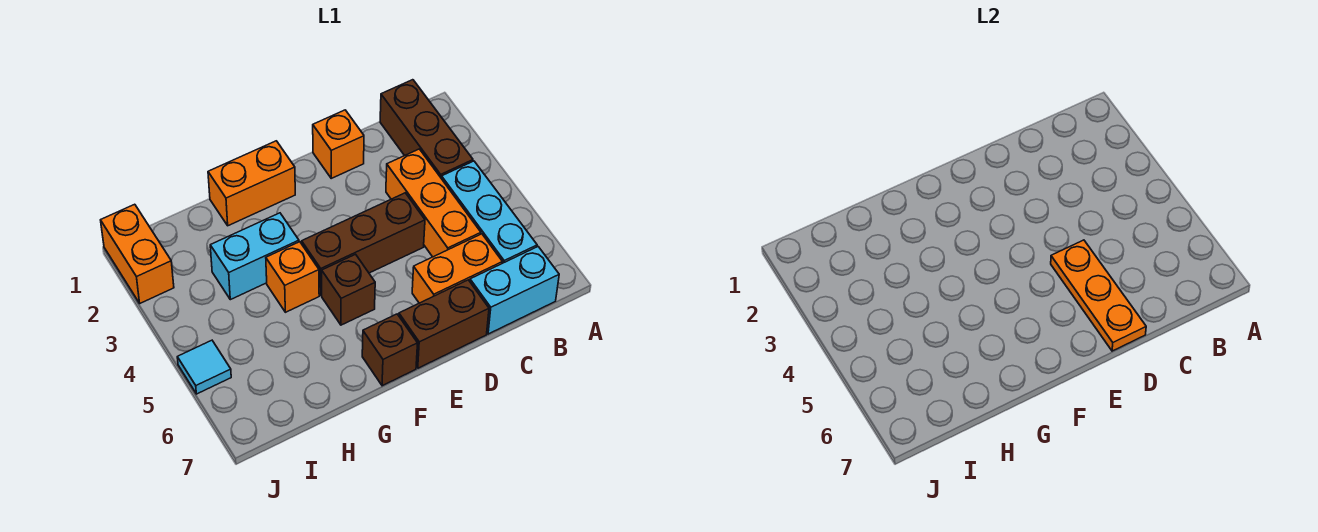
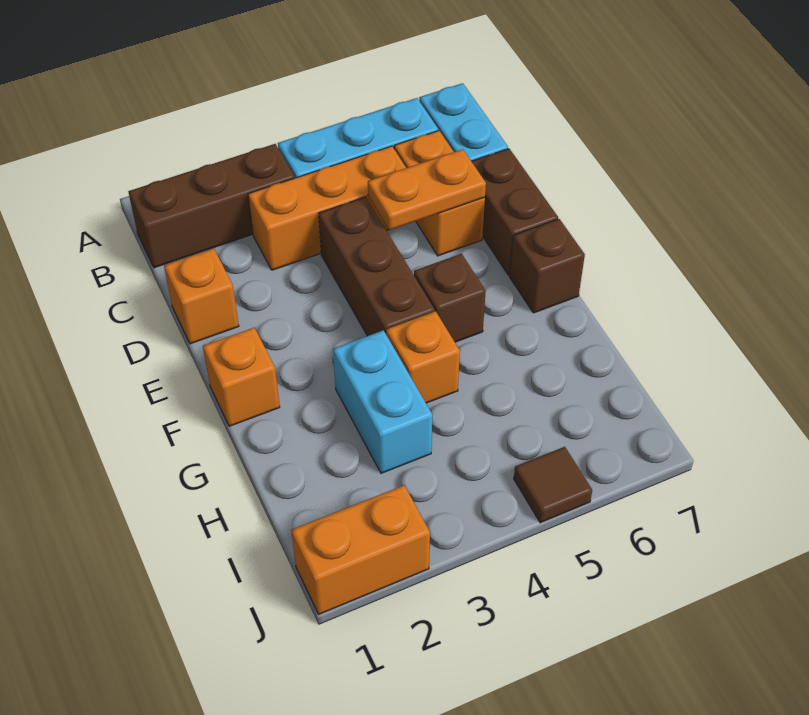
orange 1x3 plate [1051,240,1146,351] -> orange 1x2 plate [368,149,486,230]
orange 1x2 brick [208,141,295,226] -> orange 1x1 brick [203,328,280,426]
cyan 1x1 tile [177,340,231,394] -> brown 1x1 tile [514,447,592,523]

